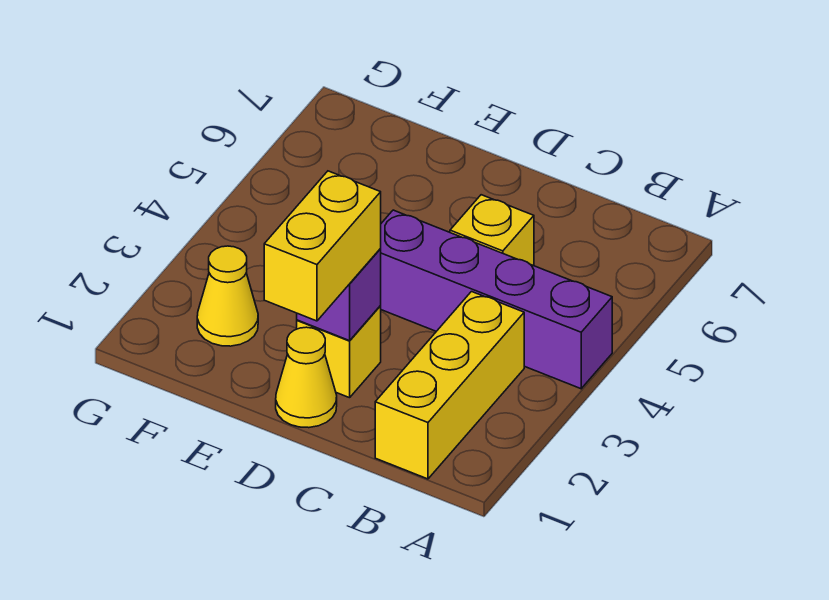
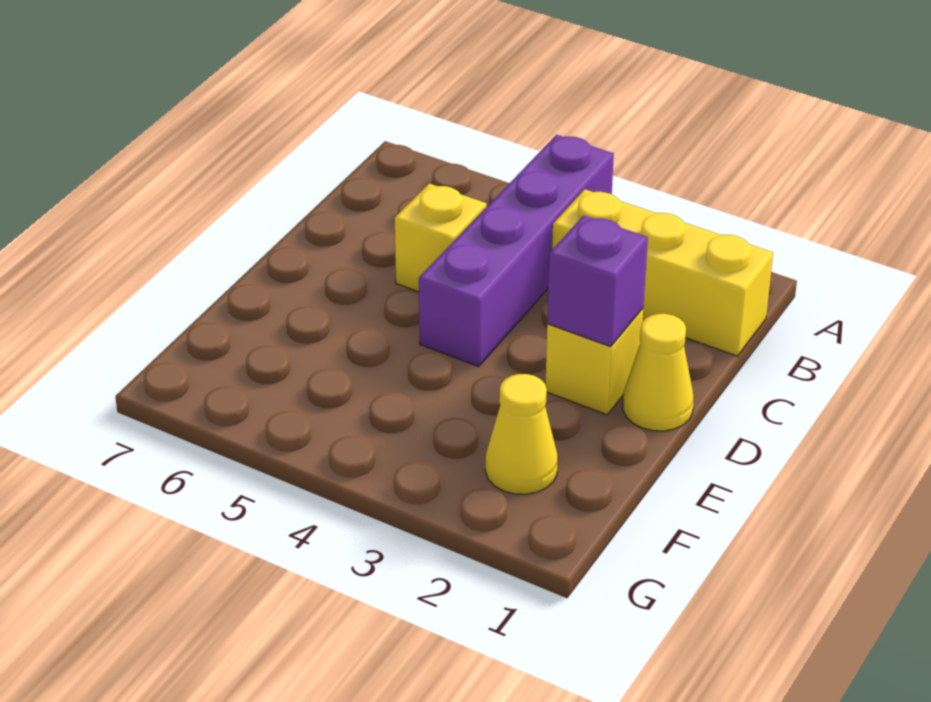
yellow 1x2 brick [264,171,381,321] -> none

